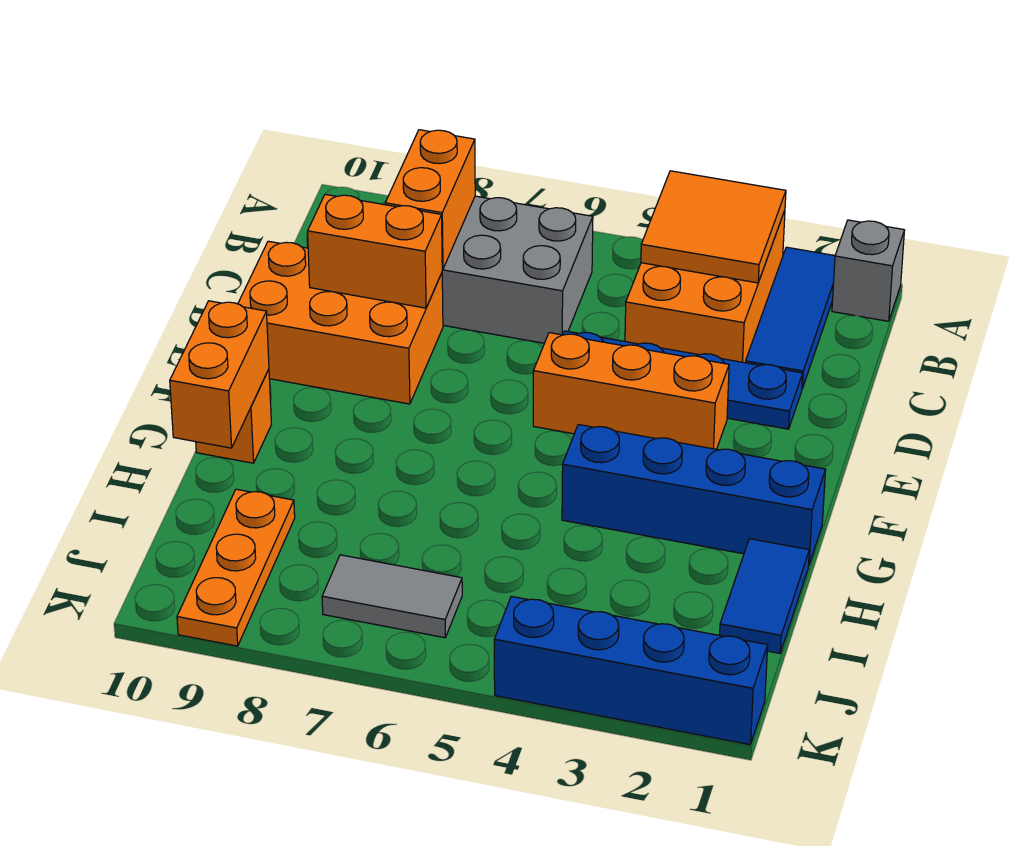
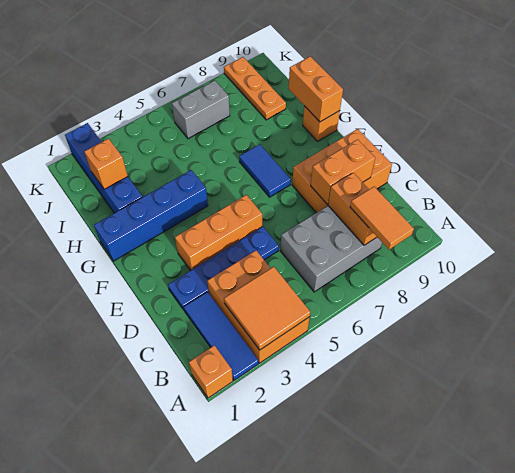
grey 1x1 brick [832,220,904,321] -> orange 1x1 brick [189,345,233,398]
none -> orange 1x2 tile [350,187,414,250]
blue 1x2 tile [720,539,809,653] -> blue 1x2 tile moved to [239,144,291,197]
none -> orange 1x1 brick [84,139,128,189]
grey 1x2 tile [322,555,462,638] -> grey 1x2 brick [172,80,230,139]
blue 1x4 brick [494,596,768,745] -> blue 1x4 brick turned to [65,123,142,213]

